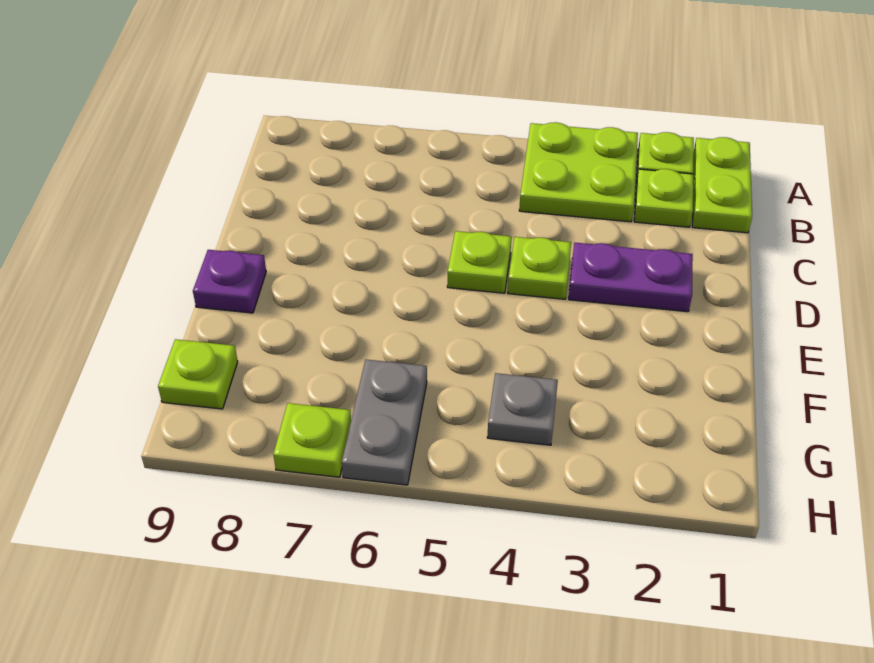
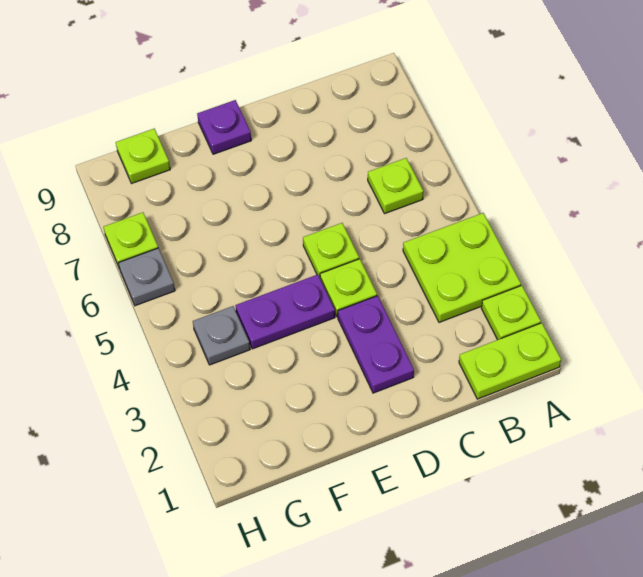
lime 1x1 plate [634,169,693,227] -> lime 1x1 plate moved to [368,158,423,214]
none -> purple 1x2 plate [235,275,335,349]
grey 1x2 plate [342,360,427,485] -> grey 1x1 plate [118,248,175,306]

